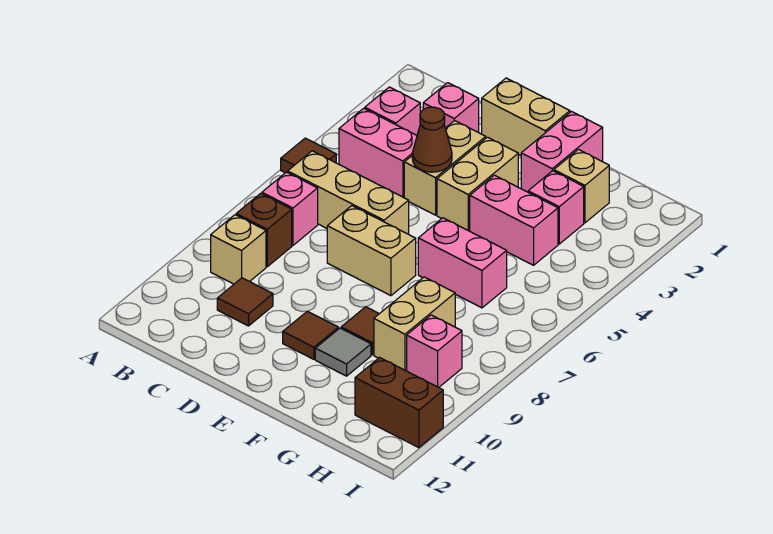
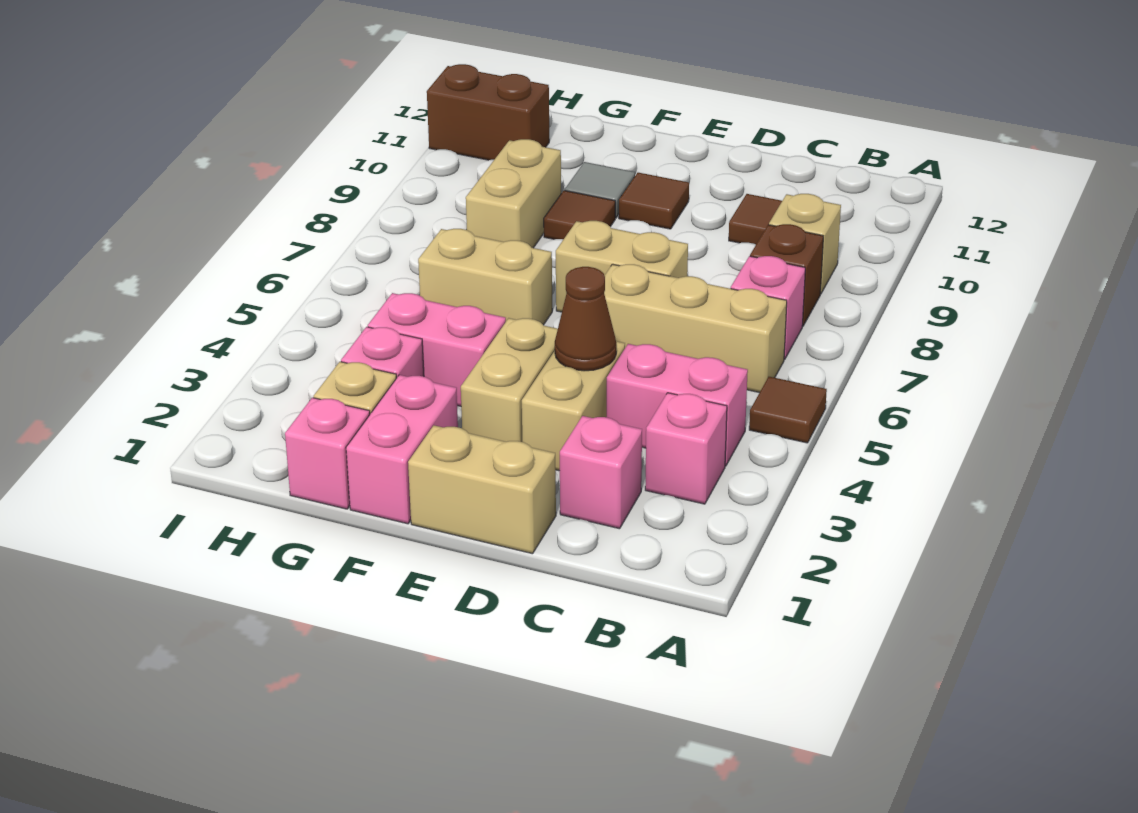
pink 1x2 brick [418,218,507,308] -> tan 1x2 brick [418,229,552,325]
pink 1x1 brick [407,315,462,388] -> pink 1x1 brick moved to [285,398,370,509]

